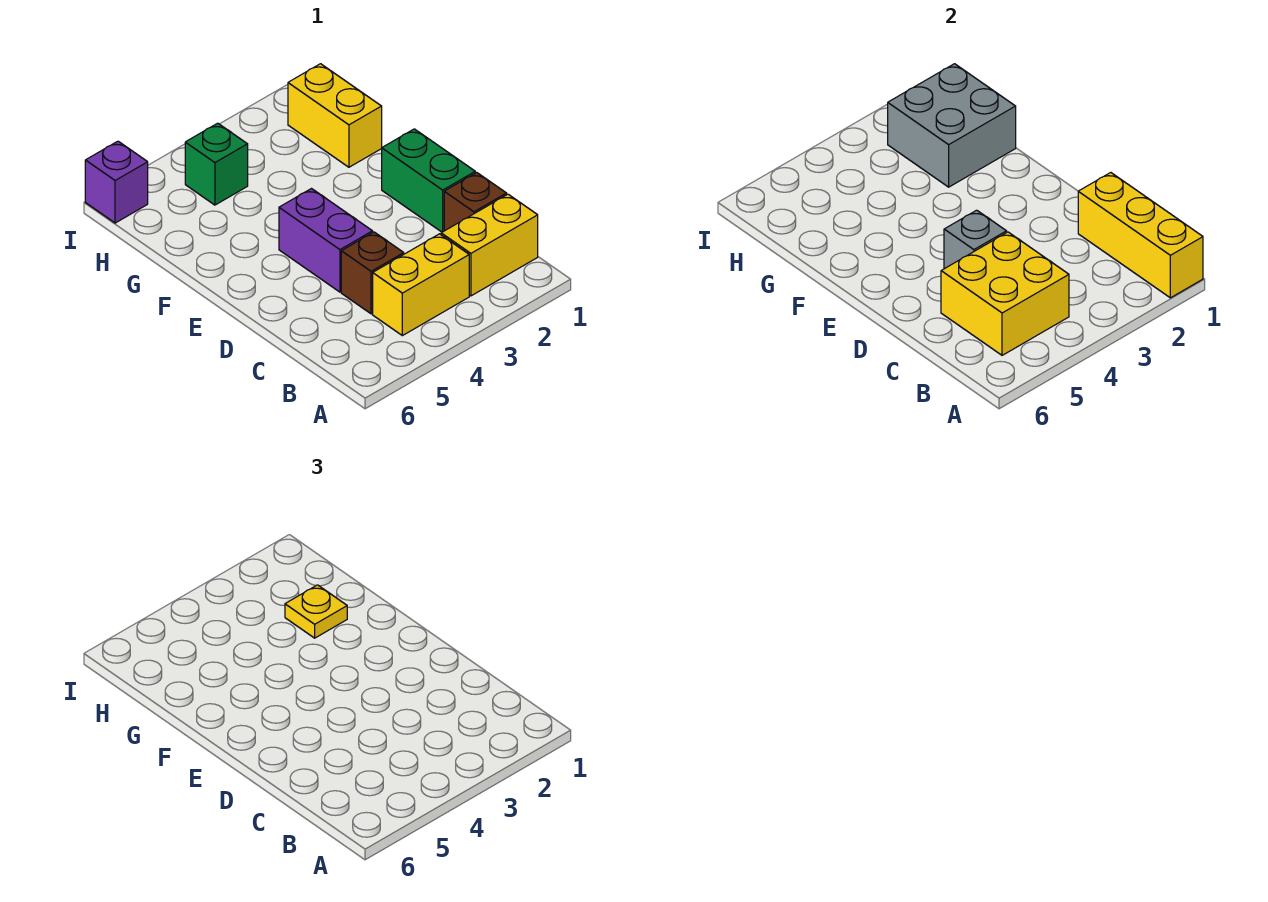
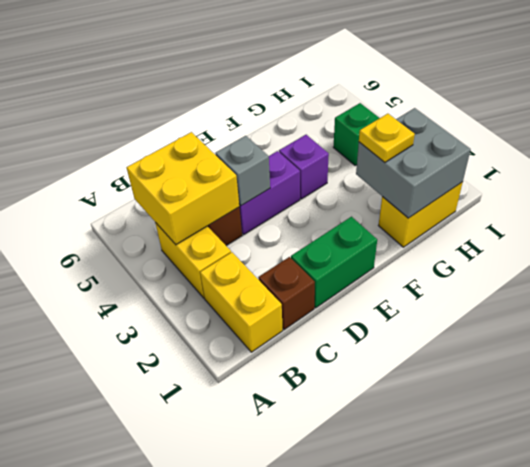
yellow 1x3 brick [1078,173,1203,298] -> none
purple 1x1 brick [85,141,148,223] -> purple 1x1 brick moved to [279,135,329,199]

